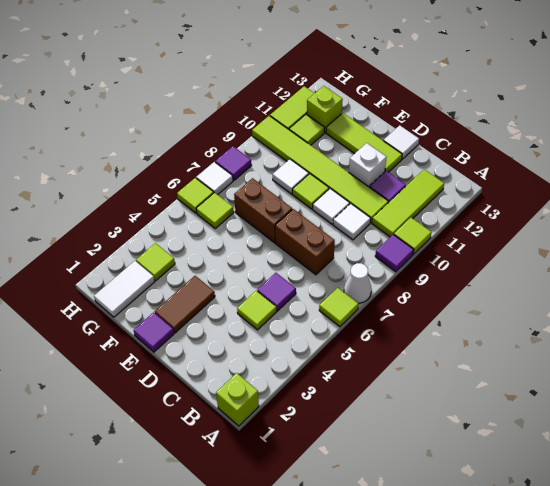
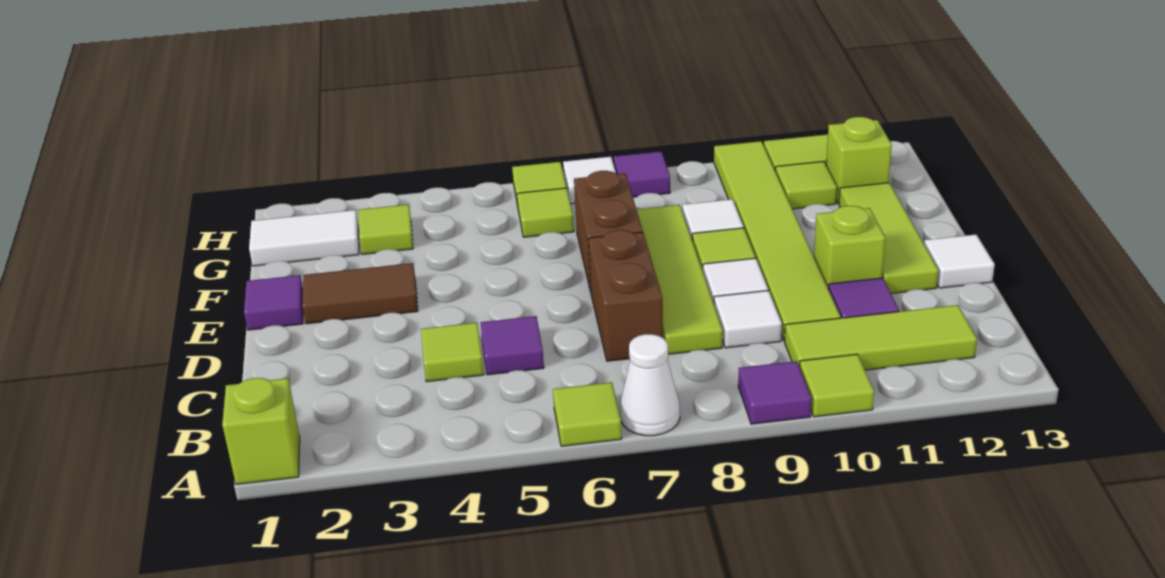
none -> lime 1x4 tile [637,205,723,354]
white 1x1 brick [349,143,387,187] -> lime 1x1 brick [814,206,885,289]

